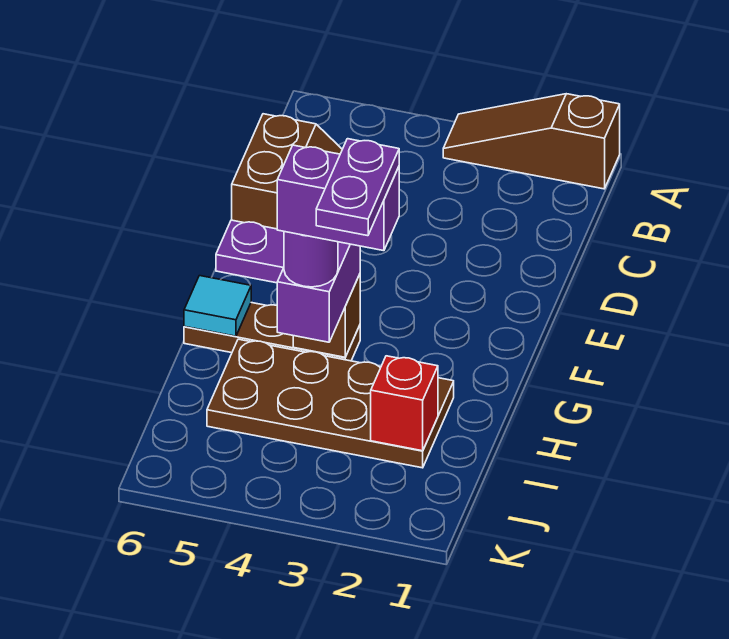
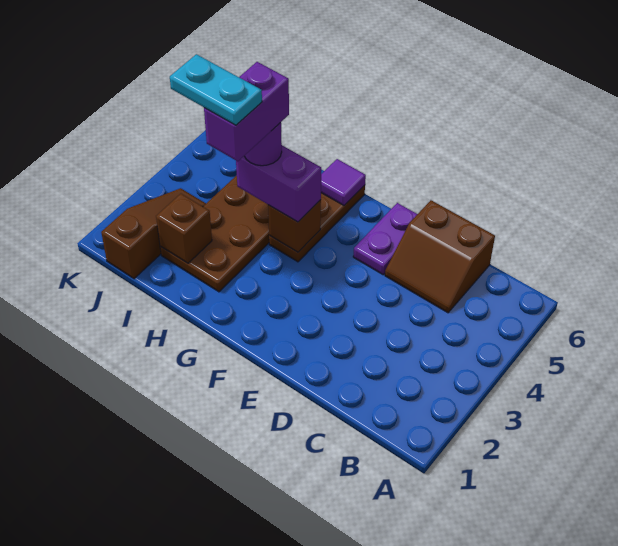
brown 1x3 slope [443,94,620,189] -> brown 1x3 slope moved to [101,188,206,279]
cyan 1x1 tile [184,276,251,336] -> purple 1x1 tile [321,159,366,205]
purple 1x2 plate [316,139,399,236] -> cyan 1x2 plate [170,54,262,125]
red 1x1 brick [371,356,438,451] -> brown 1x1 brick [156,194,212,263]

